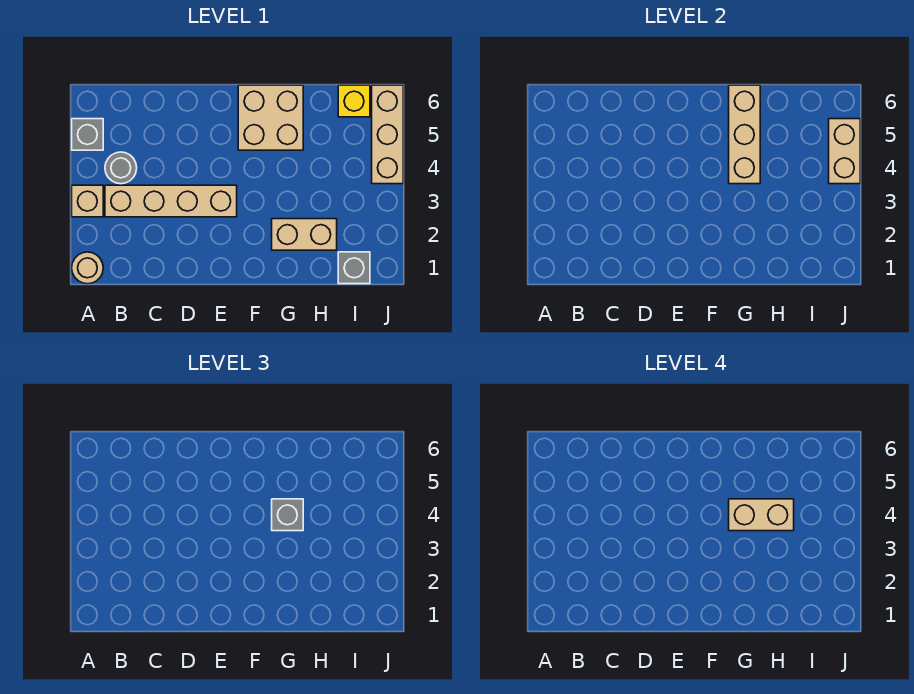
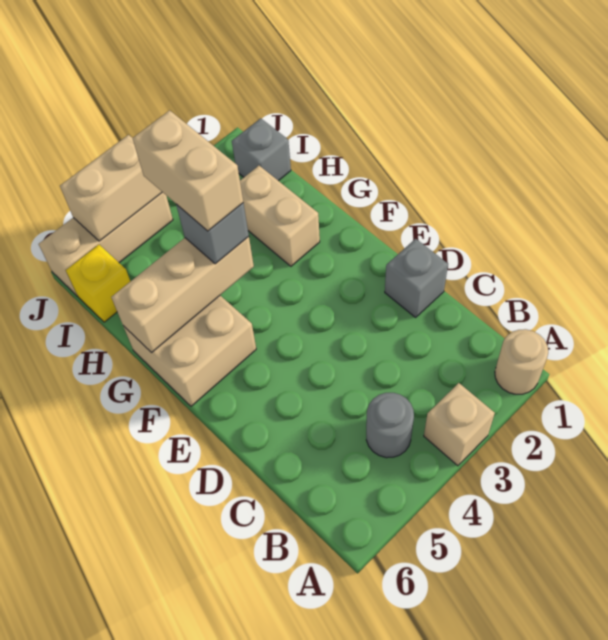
grey 1x1 brick [72,119,103,150] -> grey 1x1 brick moved to [385,239,448,317]
tan 1x4 brick [105,185,237,217] -> none

